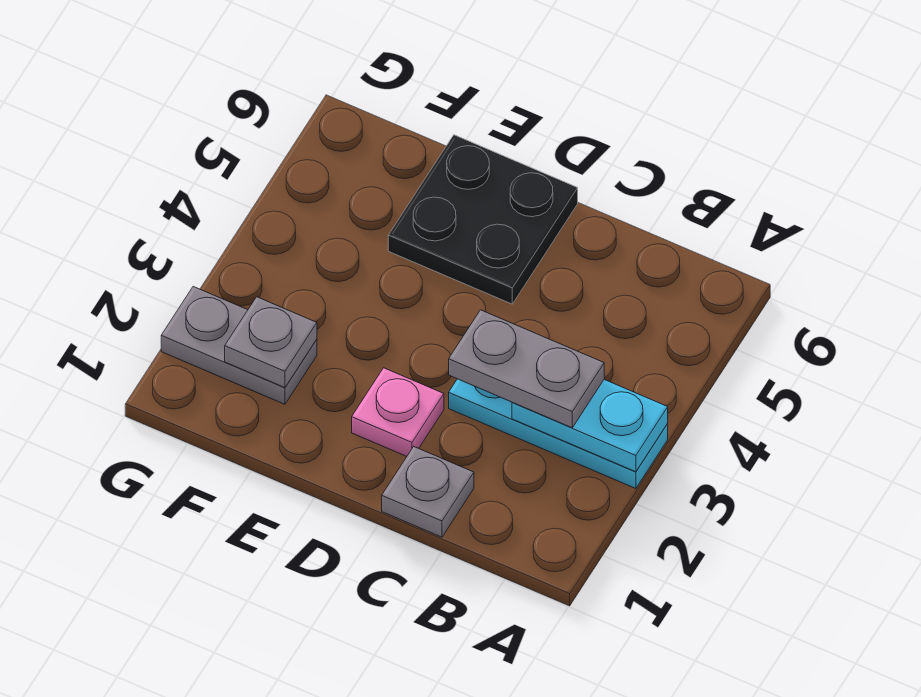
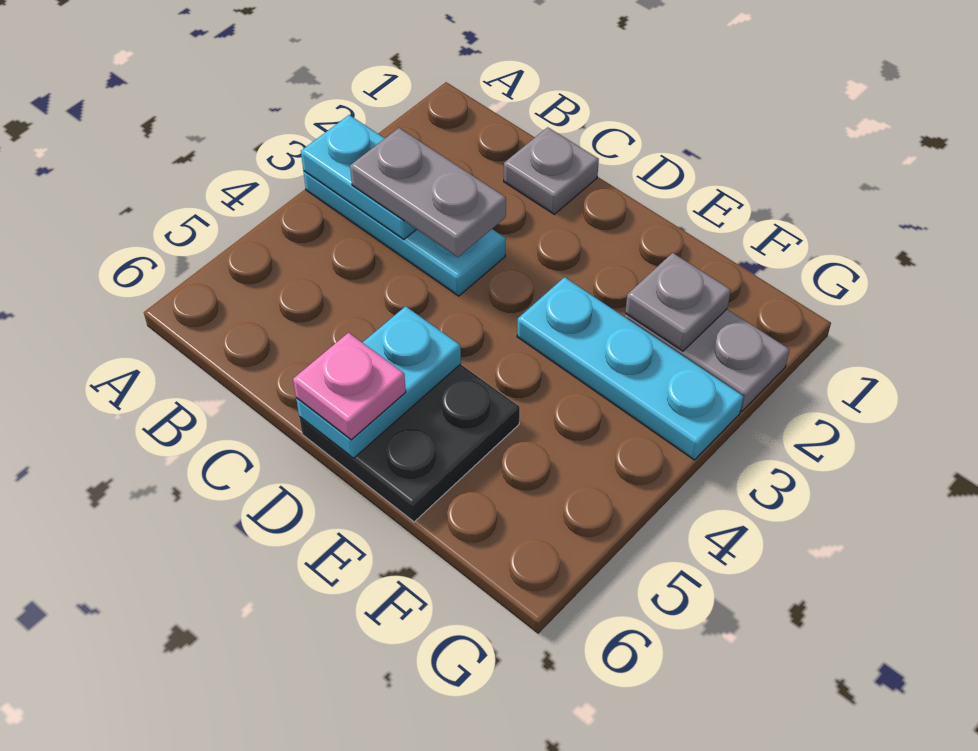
pink 1x1 plate [352,368,444,456] -> pink 1x1 plate moved to [293,333,406,440]
none -> cyan 1x2 plate [296,306,461,458]
none -> cyan 1x3 plate [517,277,743,460]

